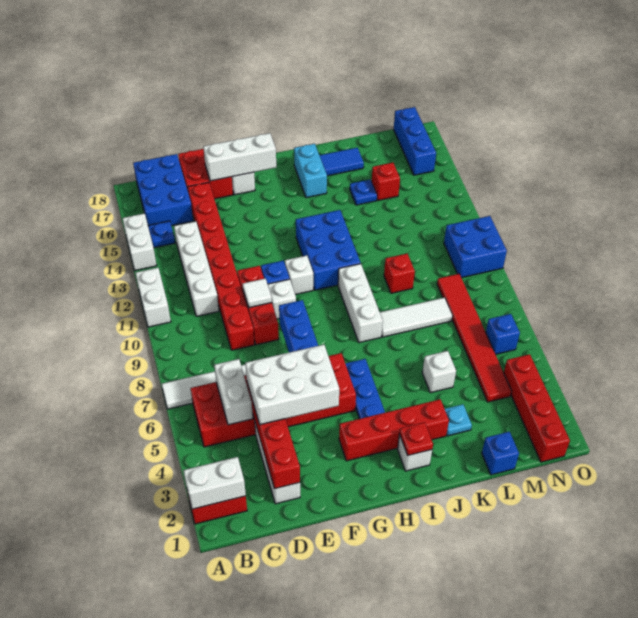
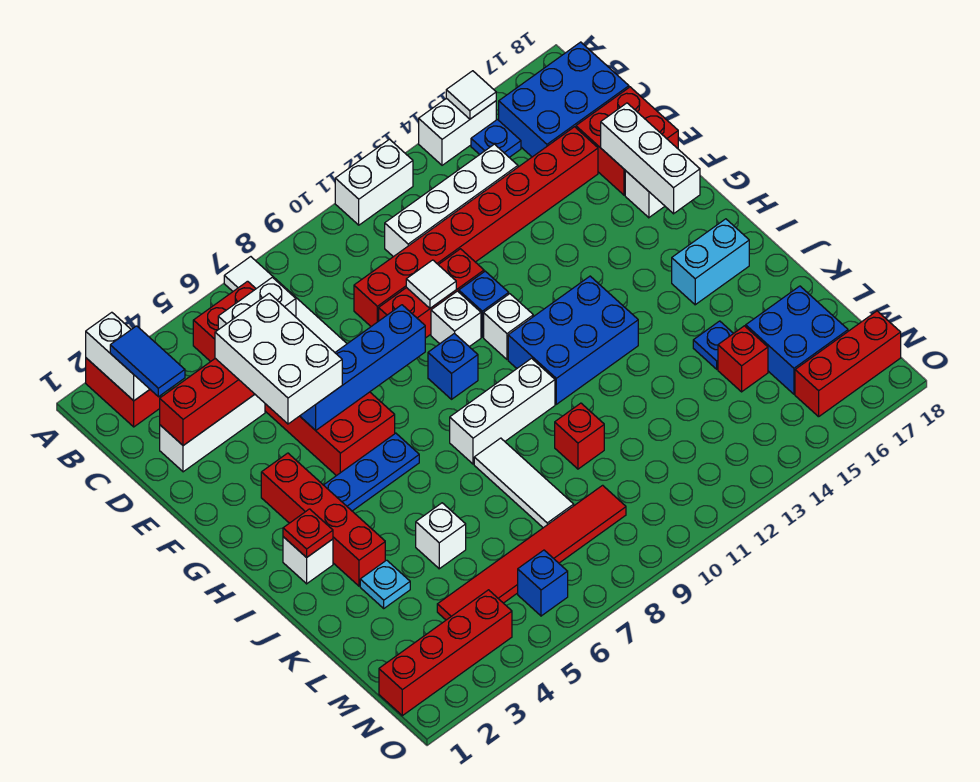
none -> white 1x1 tile [446,71,496,119]
blue 1x2 tile [319,148,364,176] -> blue 1x2 tile moved to [110,326,185,397]
blue 1x1 brick [482,432,519,475] -> blue 1x1 brick moved to [428,333,478,399]
blue 2x2 brick [444,216,507,278] -> blue 2x2 brick moved to [746,286,848,394]
blue 1x3 brick [394,107,436,175] -> red 1x3 brick [795,311,901,417]

